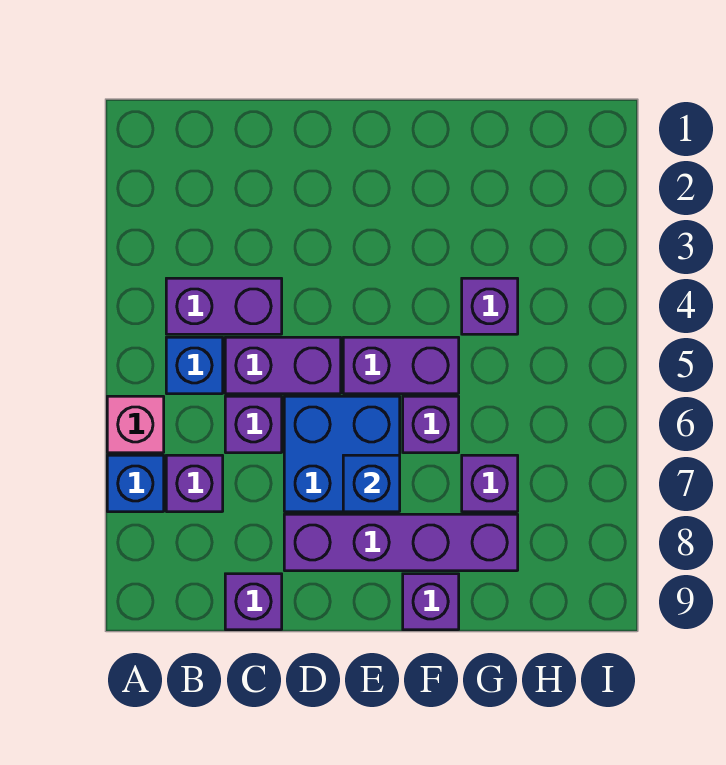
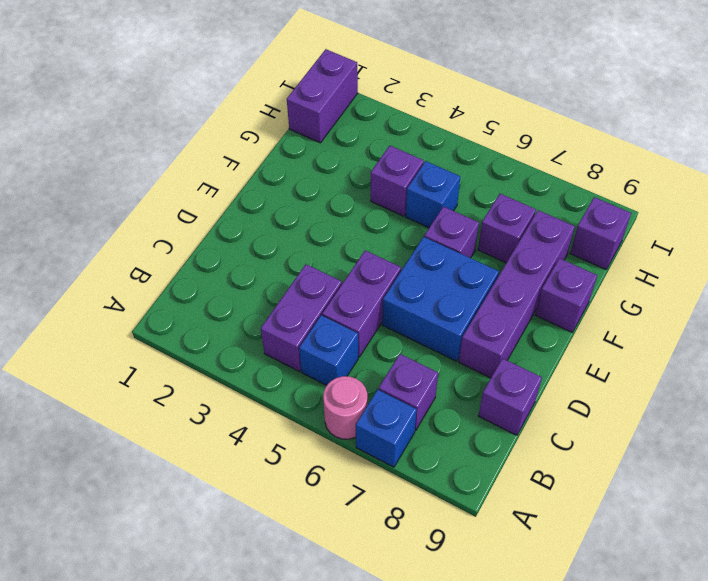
pink 1x1 brick [107,396,164,453] -> pink 1x1 round brick [323,376,367,439]
purple 1x1 brick [225,396,282,453] -> purple 1x1 brick moved to [570,197,631,269]
purple 1x2 brick [343,337,459,394] -> purple 1x2 brick moved to [287,49,358,143]
blue 1x1 brick [343,455,400,512] -> blue 1x1 brick moved to [406,161,460,228]

